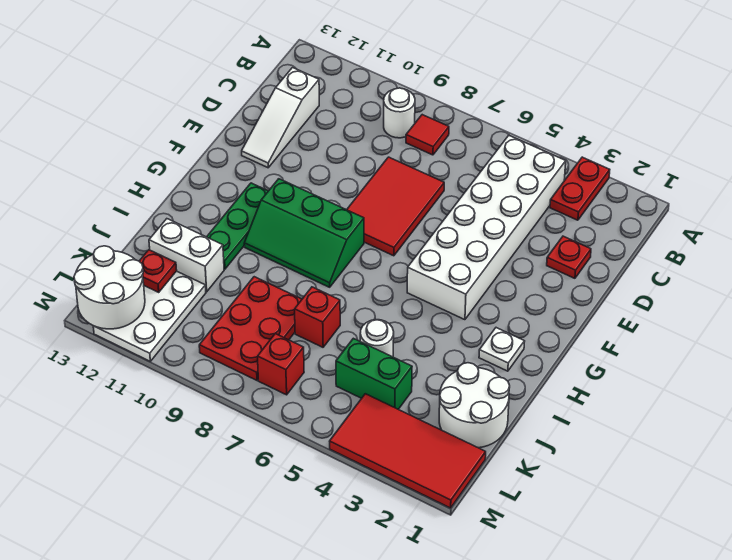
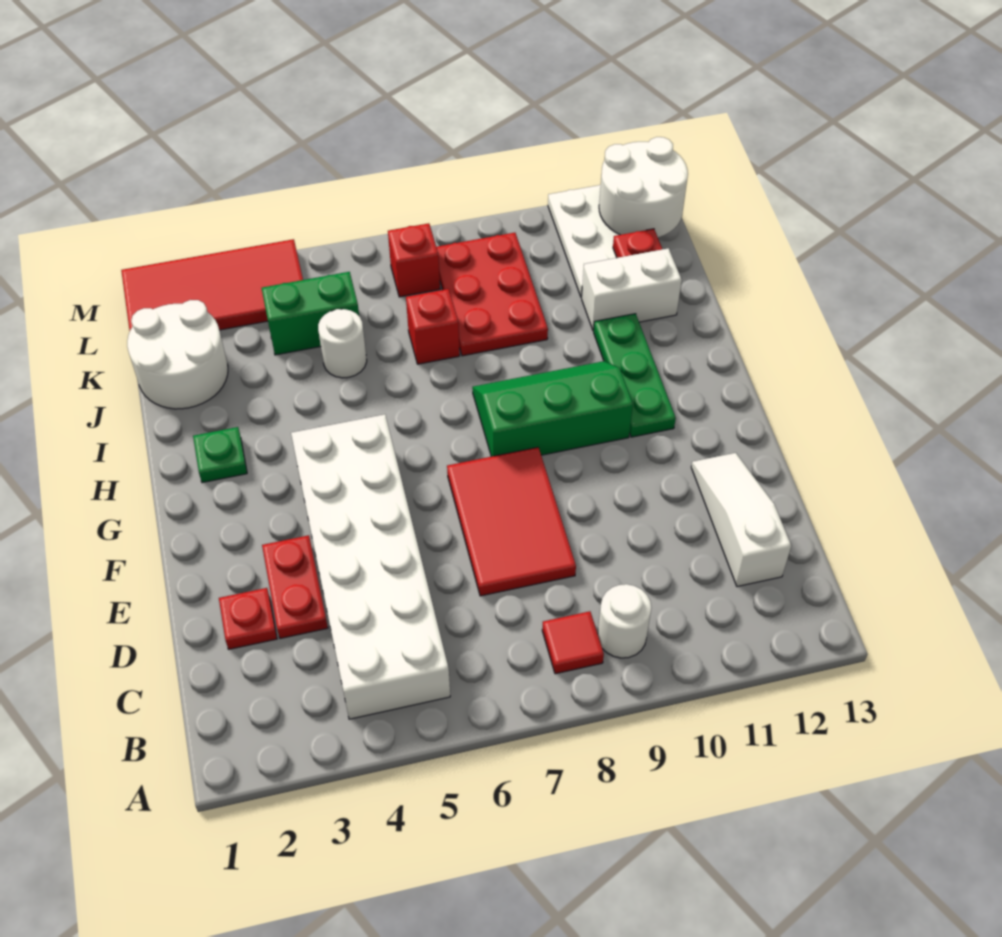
red 1x2 plate [550,157,610,220] -> red 1x2 plate moved to [262,535,328,638]
white 1x1 plate [479,328,525,371] -> green 1x1 plate [193,427,247,483]

